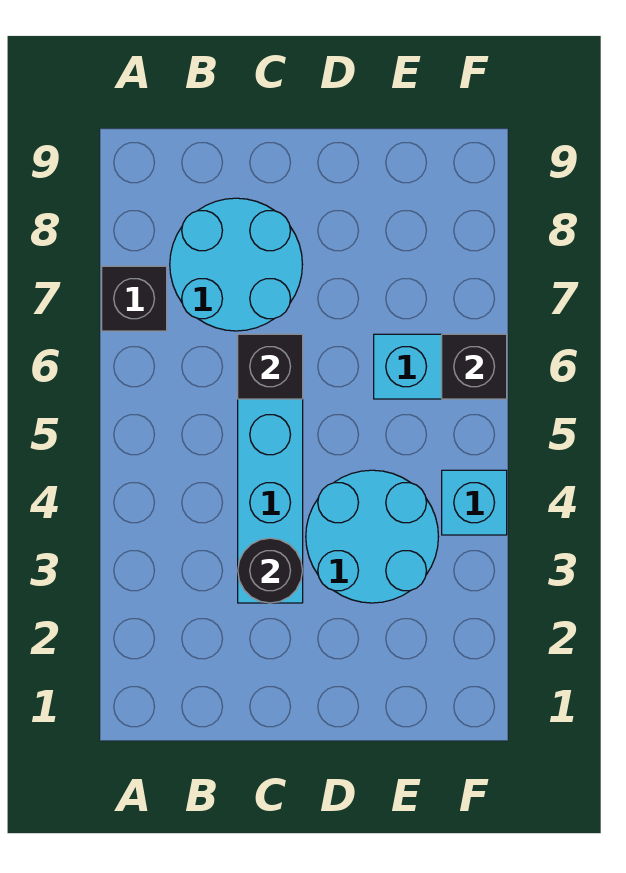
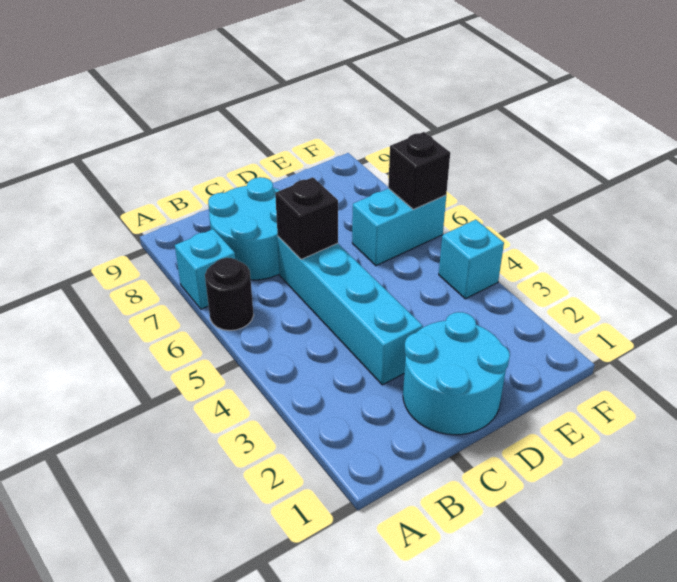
black 1x1 brick [102,266,167,331] -> cyan 1x1 brick [175,229,235,309]
black 1x1 round brick [238,538,302,603] -> black 1x1 round brick moved to [205,258,254,331]
cyan 2x2 round brick [306,470,439,603] -> cyan 2x2 round brick moved to [403,312,510,435]

